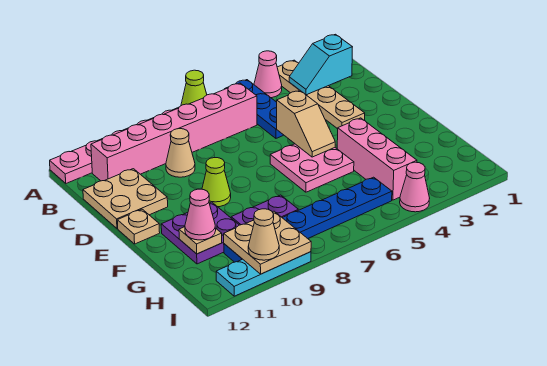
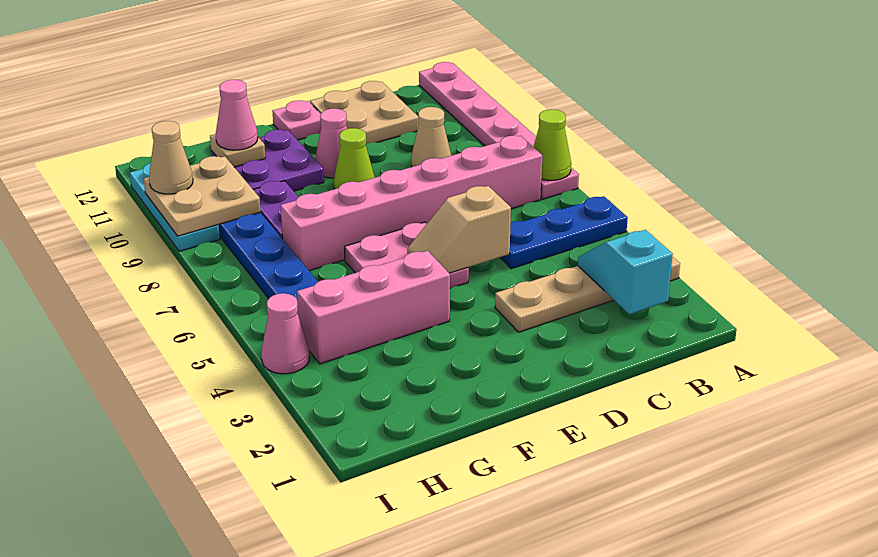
pink 1x1 cone [254,51,282,98] -> pink 1x1 cone moved to [315,109,347,178]
pink 1x6 brick [91,83,257,181] -> pink 1x6 brick turned to [280,136,542,271]
tan 1x1 plate [117,209,160,244] -> pink 1x1 plate [272,100,321,140]

